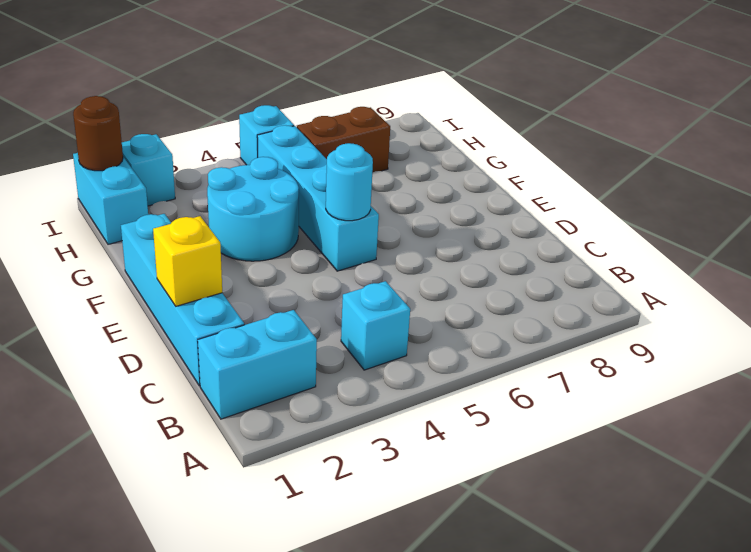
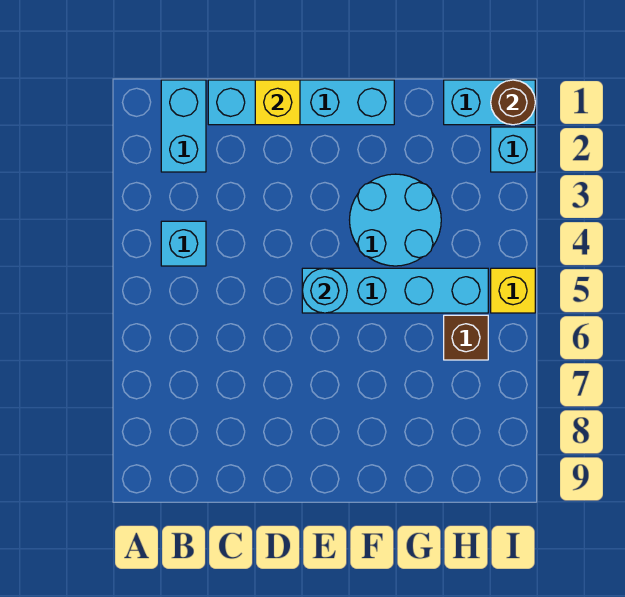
brown 1x2 brick [297,107,390,173] -> brown 1x1 brick [444,315,488,360]
cyan 1x1 brick [239,105,294,165] -> yellow 1x1 brick [491,268,535,313]

